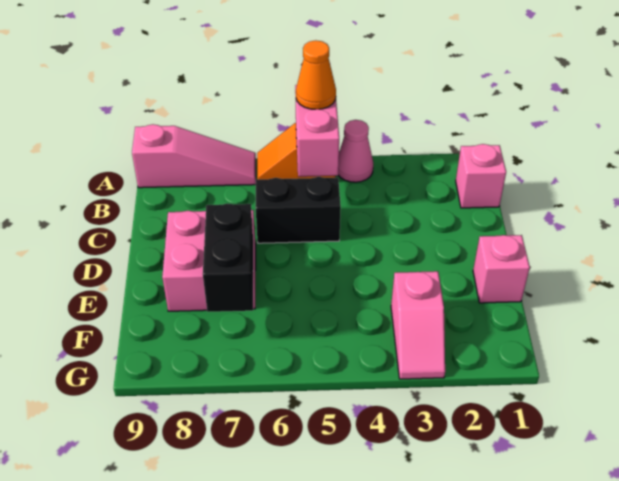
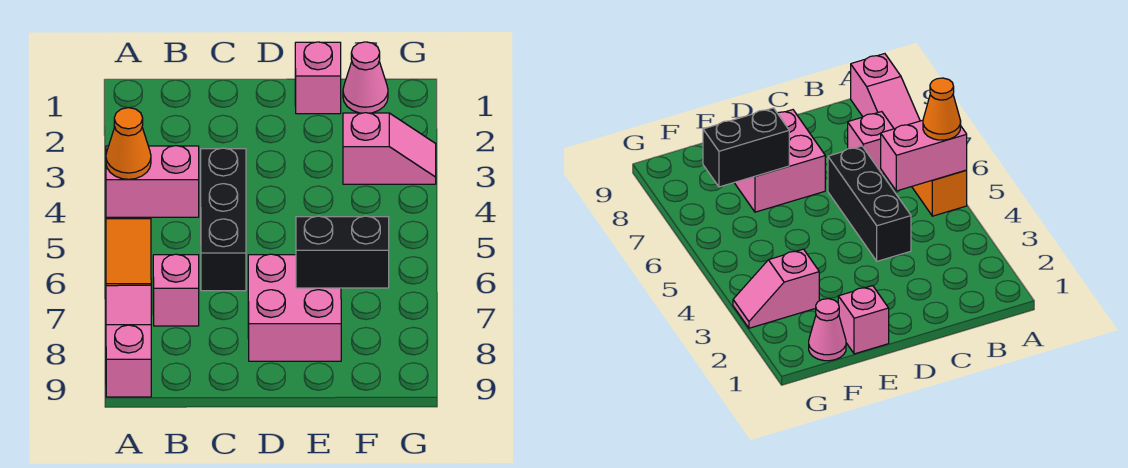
pink 1x1 cone [338,120,373,182] -> pink 1x1 cone moved to [343,42,388,113]
pink 1x1 brick [456,144,506,208] -> pink 1x1 brick moved to [153,254,199,326]
black 1x2 brick [256,177,341,243] -> black 1x3 brick [201,148,246,291]

